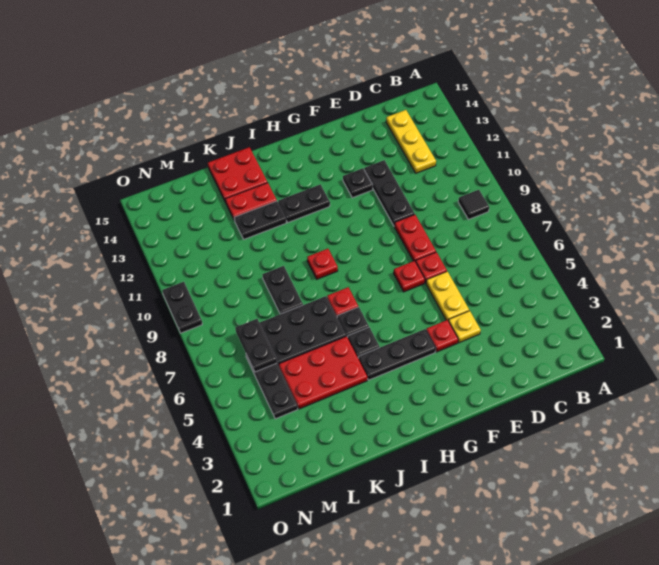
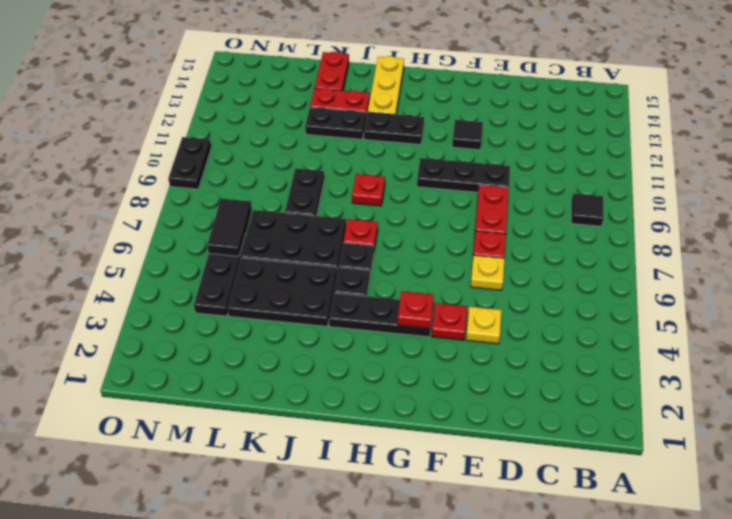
yellow 1x3 plate [386,110,436,173] -> yellow 1x3 plate moved to [368,56,404,115]
yellow 1x2 plate [426,271,469,321] -> yellow 1x1 plate [470,255,505,290]
black 1x3 plate [364,160,415,226] -> black 1x3 plate turned to [417,158,510,192]
red 1x1 plate [394,261,425,292] -> red 1x1 plate moved to [398,291,434,329]
black 1x1 plate [343,168,373,198] -> black 1x1 tile [452,120,483,150]
red 2x3 plate [279,336,367,409] -> black 2x3 plate [227,258,337,326]
red 2x2 plate [208,147,268,202] -> red 1x2 plate [315,52,349,91]
black 1x2 plate [235,319,277,372] -> black 1x2 tile [207,199,252,256]

